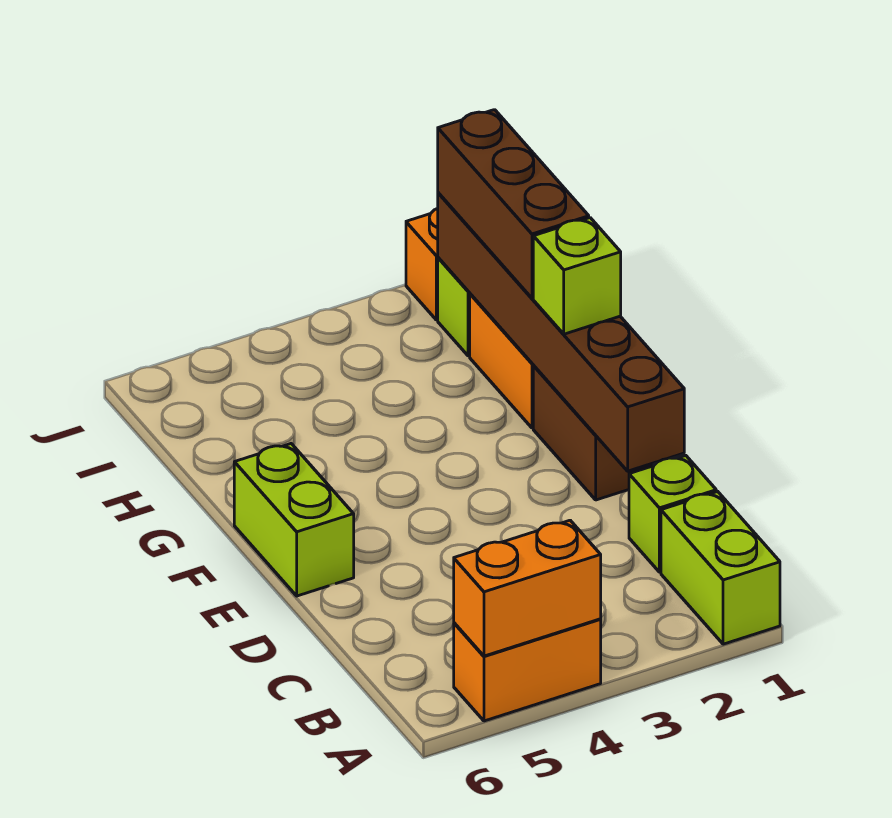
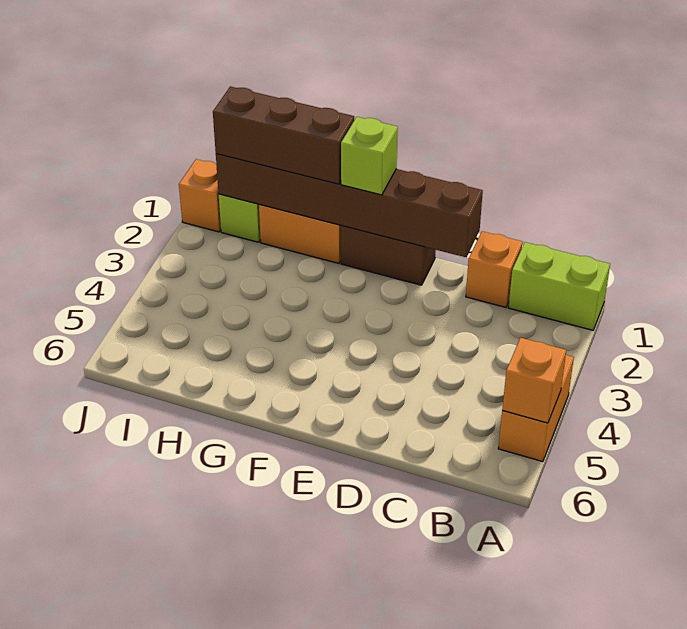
orange 1x2 brick [454,520,601,656] -> orange 1x1 brick [502,338,566,423]
lime 1x1 brick [629,456,716,572] -> orange 1x1 brick [466,231,522,307]
lime 1x2 brick [234,444,354,596] -> none

